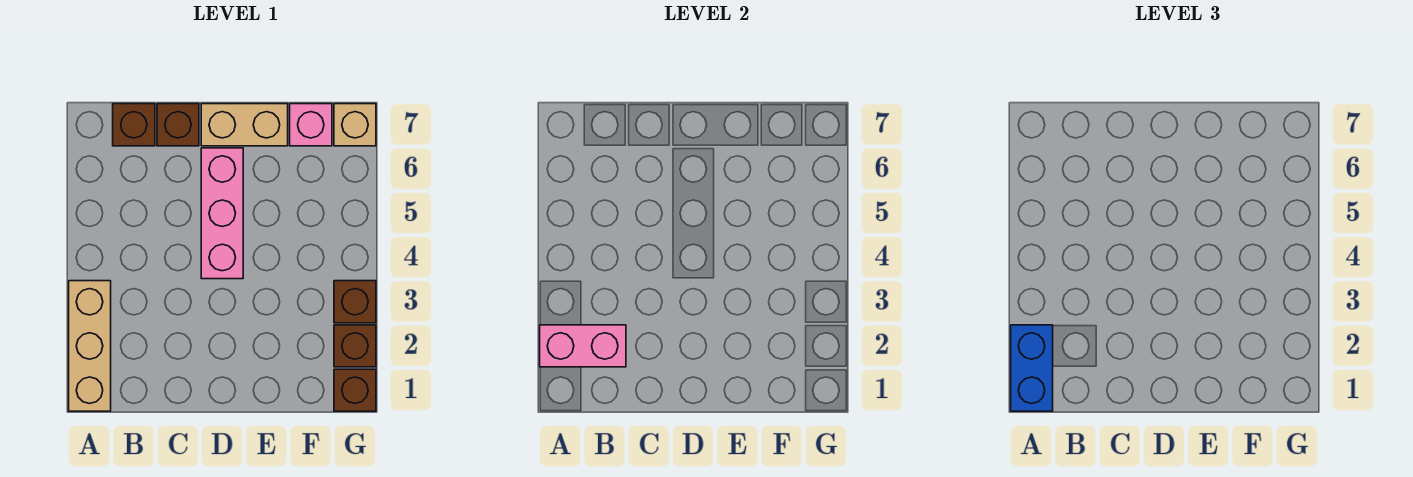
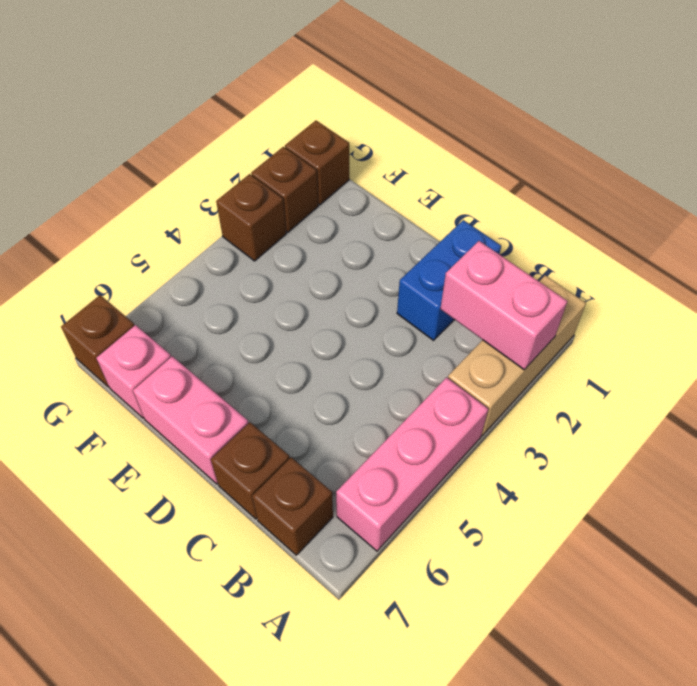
blue 1x2 brick [1011,325,1053,411] -> blue 1x2 brick moved to [397,220,501,340]
pink 1x3 brick [201,148,243,279] -> pink 1x3 brick moved to [336,377,488,551]
tan 1x2 brick [201,104,288,146] -> pink 1x2 brick [133,356,248,484]
tan 1x1 brick [334,104,376,146] -> brown 1x1 brick [61,295,135,387]

